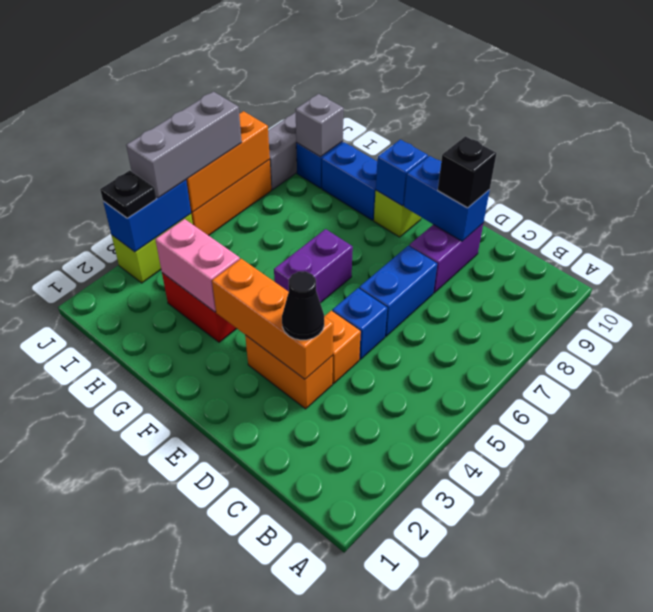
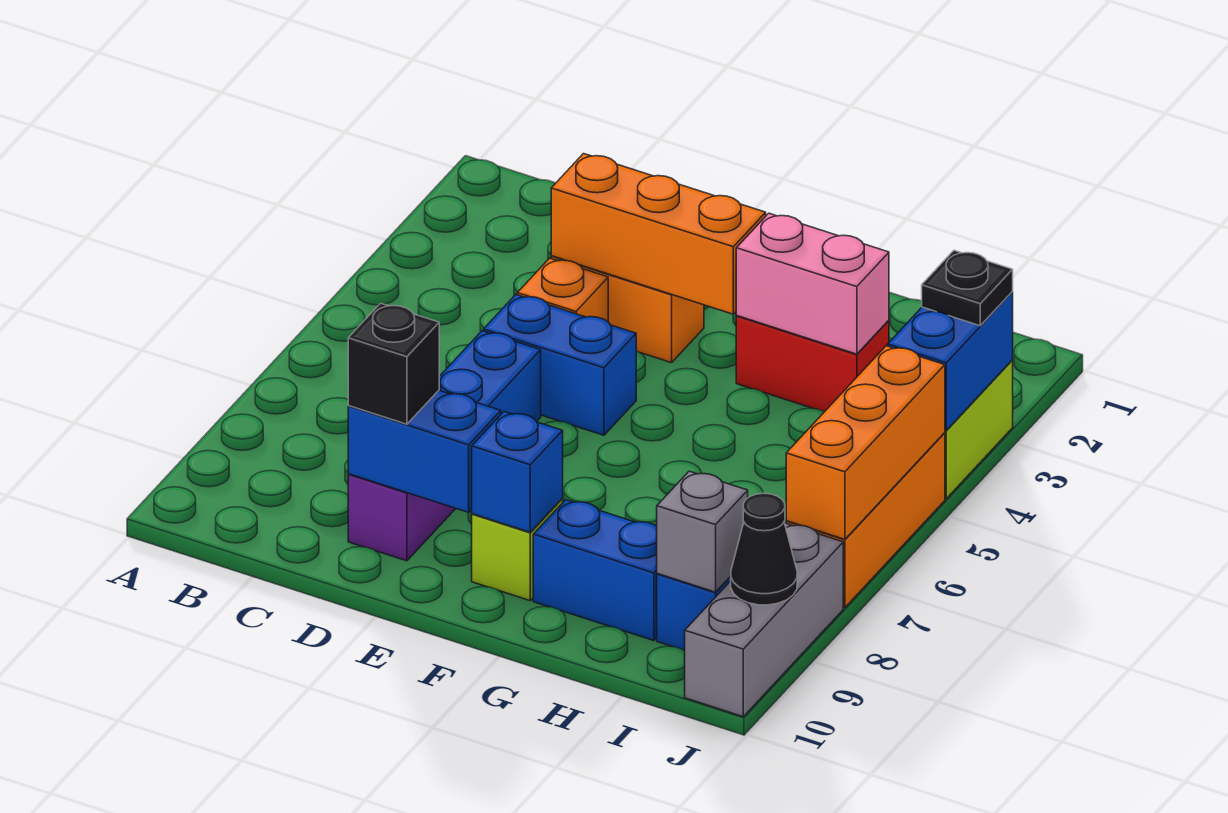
black 1x1 cone [282,272,324,340] -> black 1x1 cone moved to [731,493,797,605]
blue 1x1 brick [332,288,387,359] -> blue 1x2 brick [484,295,636,435]
purple 1x2 brick [274,229,353,303] -> none
grey 1x3 brick [126,92,242,198] -> none

